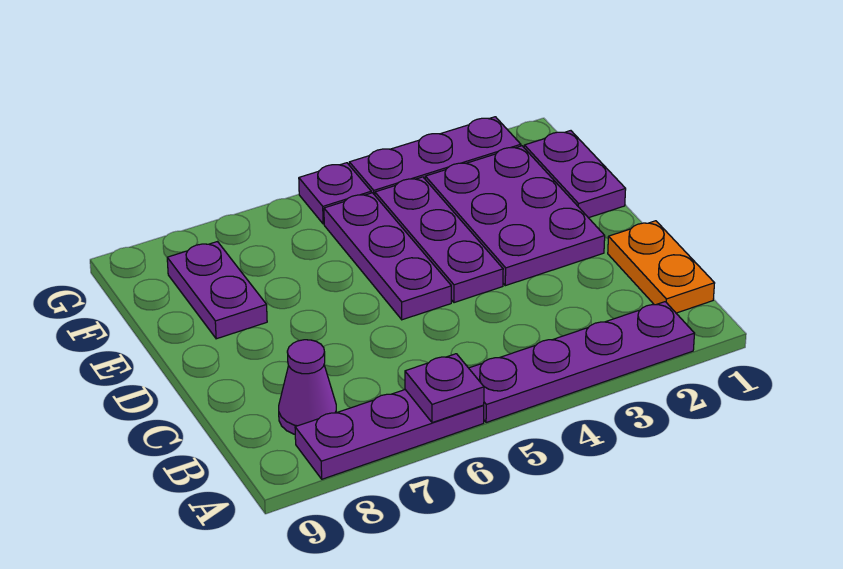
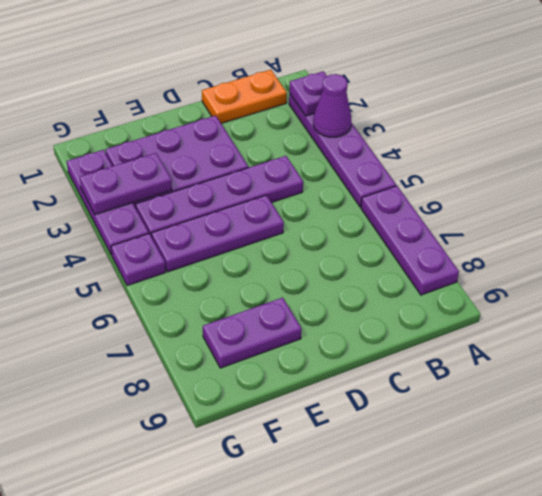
purple 1x1 plate [405,354,484,423] -> purple 1x1 plate moved to [289,71,327,116]
purple 1x1 cone [279,340,336,434] -> purple 1x1 cone moved to [313,74,351,137]
purple 1x3 plate [375,177,503,303] -> purple 1x4 plate [136,156,303,237]
purple 1x2 plate [524,131,626,218] -> purple 1x2 plate moved to [80,153,172,215]

